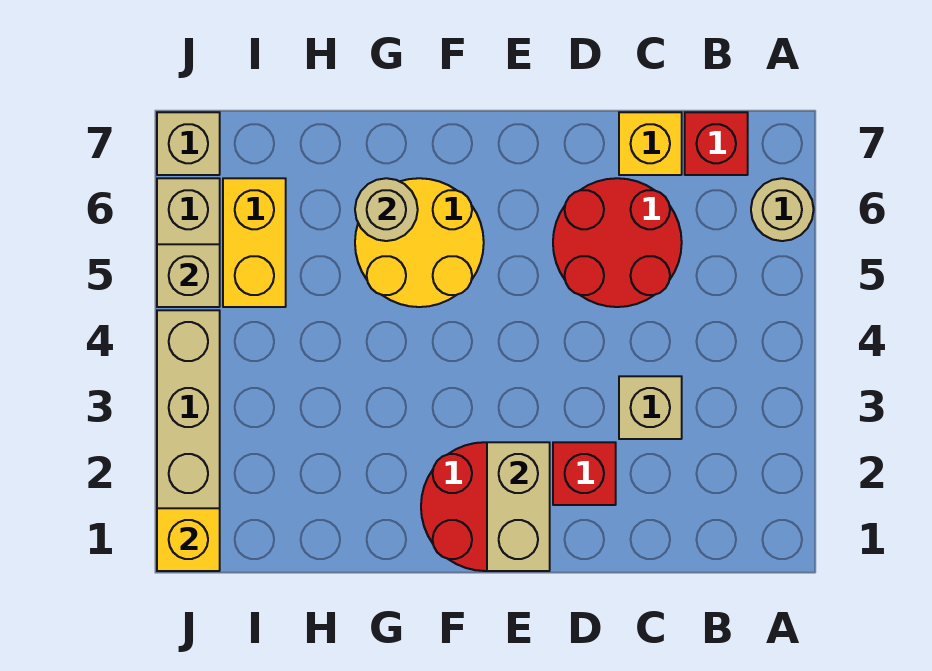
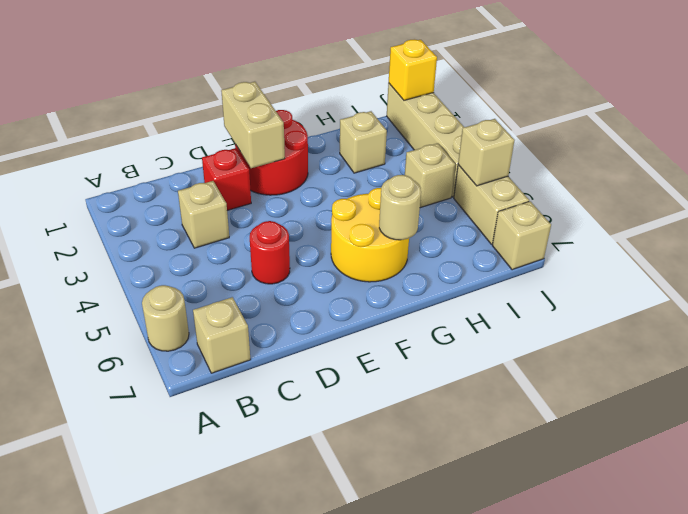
red 1x1 brick [685,112,748,175] -> tan 1x1 brick [193,297,251,373]
red 2x2 round brick [553,178,682,307] -> red 1x1 round brick [250,221,290,284]
yellow 1x1 brick [619,112,682,175] -> none
none -> tan 1x1 brick [340,111,387,173]
none -> tan 1x1 brick [405,143,455,208]
yellow 1x2 brick [223,178,286,307] -> none

